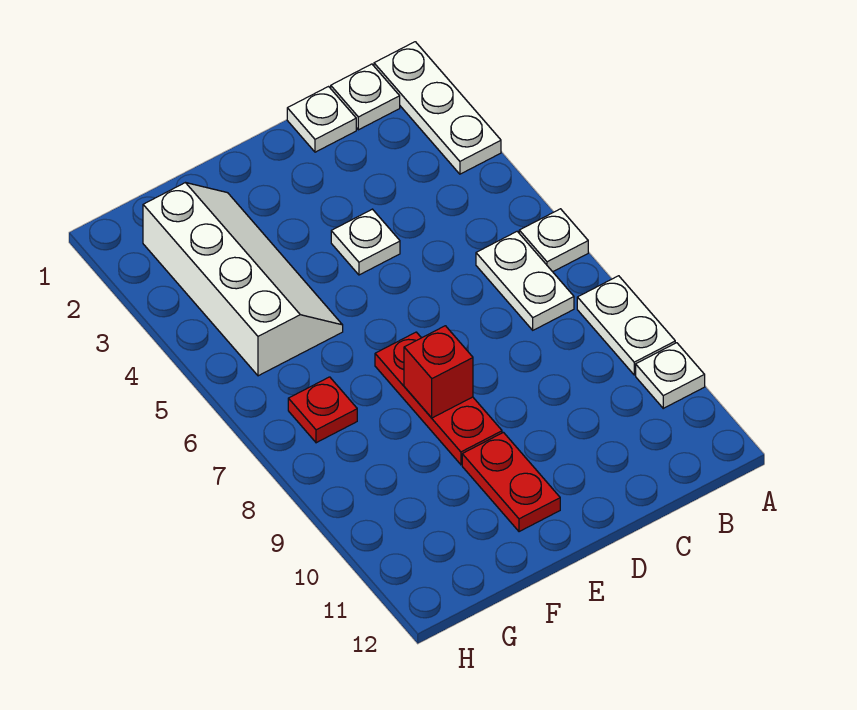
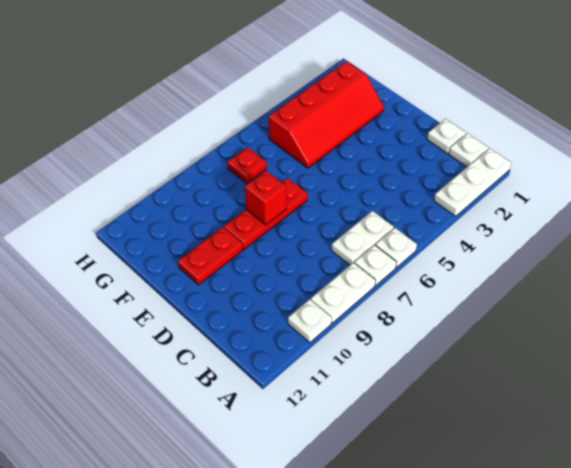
white 1x1 plate [331,209,400,275] -> white 1x1 plate moved to [354,245,396,285]
white 2x4 slope [143,183,343,376] -> red 2x4 slope [269,61,384,168]

